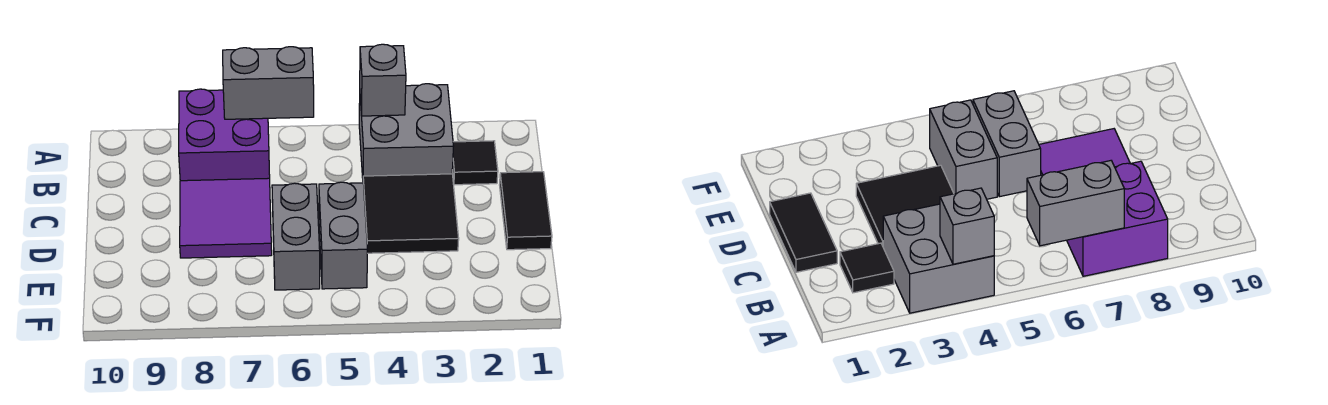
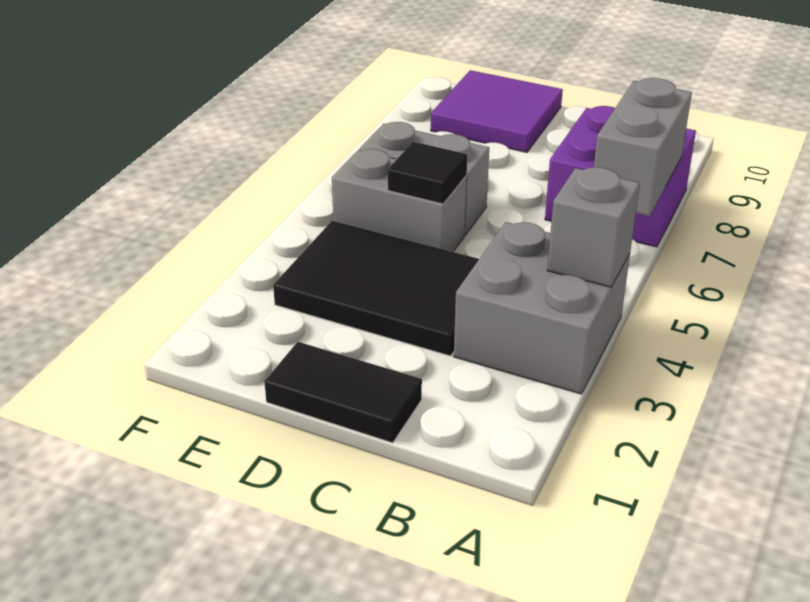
black 1x1 tile [452,141,498,185] -> black 1x1 tile moved to [388,142,467,204]
black 2x2 tile [363,174,459,253] -> black 2x3 tile [273,221,479,356]
purple 2x2 tile [180,178,272,258] -> purple 2x2 tile moved to [431,70,563,152]

